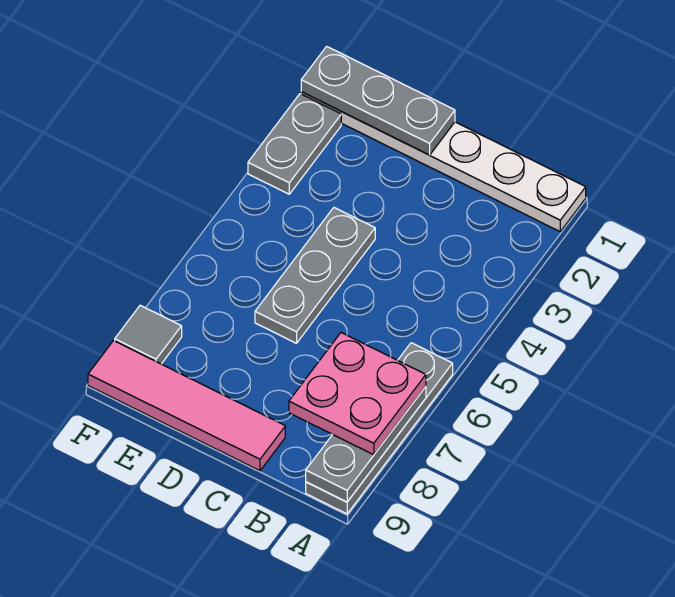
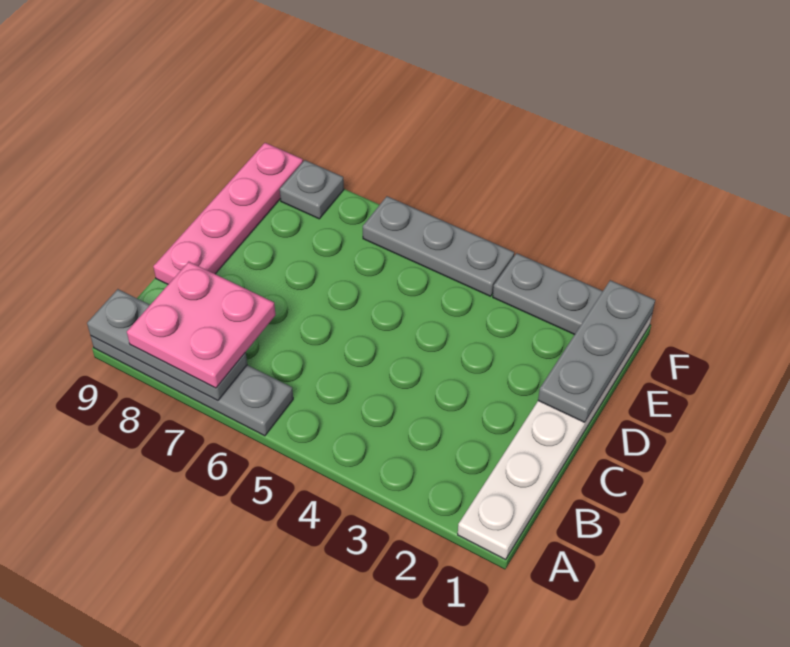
pink 1x4 tile [88,341,285,471] -> pink 1x4 plate [153,143,303,284]
grey 1x3 plate [255,208,375,343] -> grey 1x3 plate moved to [363,196,514,296]
grey 1x1 tile [115,305,182,364] -> grey 1x1 plate [280,160,344,219]

